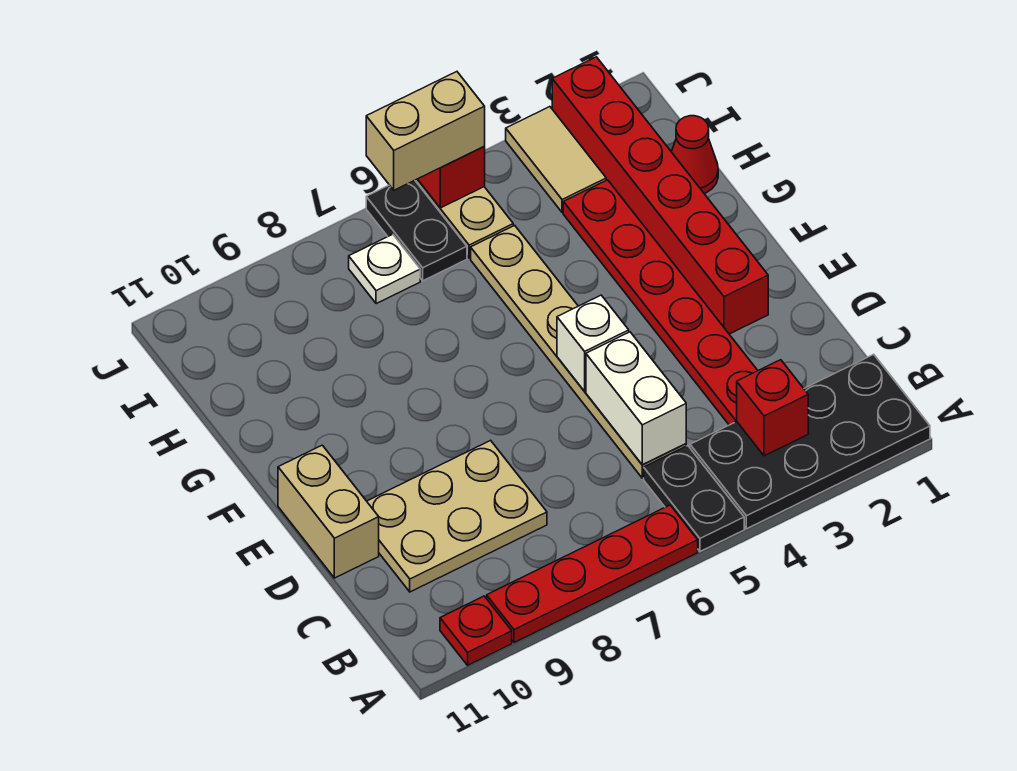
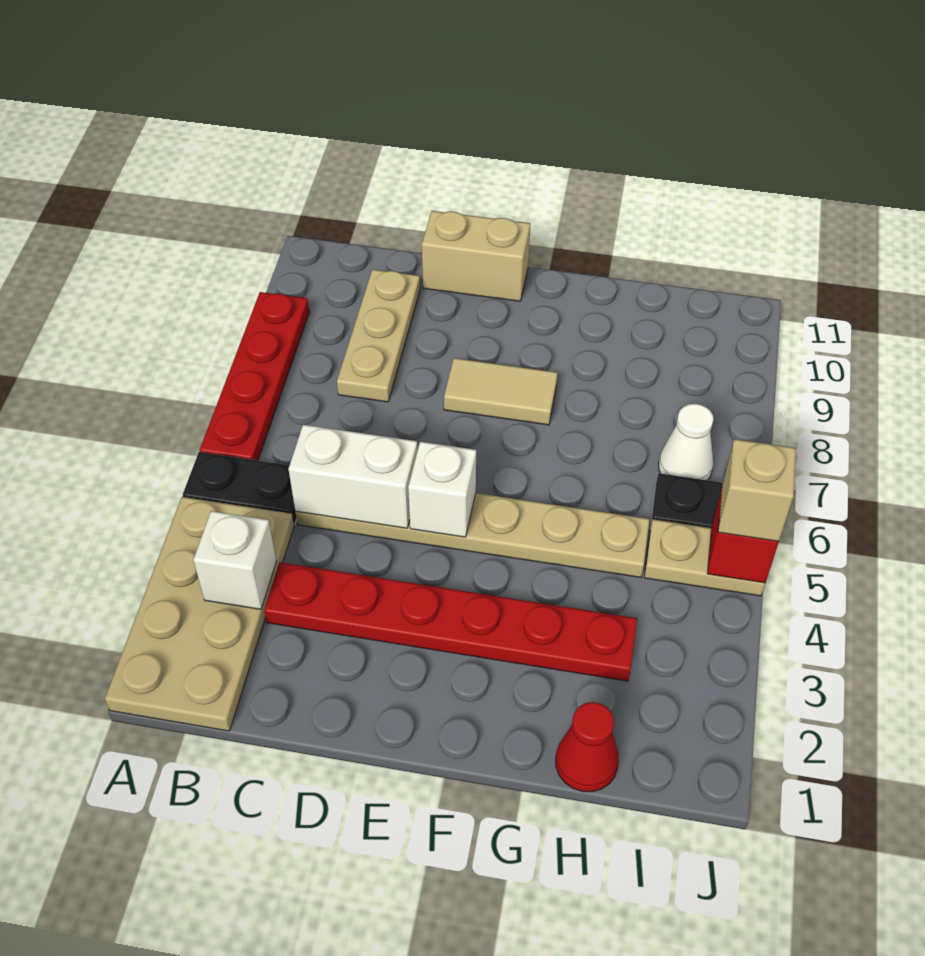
black 2x4 plate [690,354,930,529] -> tan 2x4 plate [105,497,294,731]
red 1x1 plate [440,596,512,665] -> none
red 1x1 brick [737,360,808,456] -> white 1x1 brick [193,511,276,609]
tan 2x3 plate [367,440,547,592] -> tan 1x3 plate [337,269,420,402]
red 1x6 brick [552,57,768,334] -> none
tan 1x2 tile [506,107,606,213] -> tan 1x2 tile moved to [444,358,558,425]
white 1x1 plate [349,234,420,304] -> white 1x1 cone [659,404,714,480]
tan 1x2 brick [366,72,485,190] -> tan 1x1 brick [718,439,796,541]

